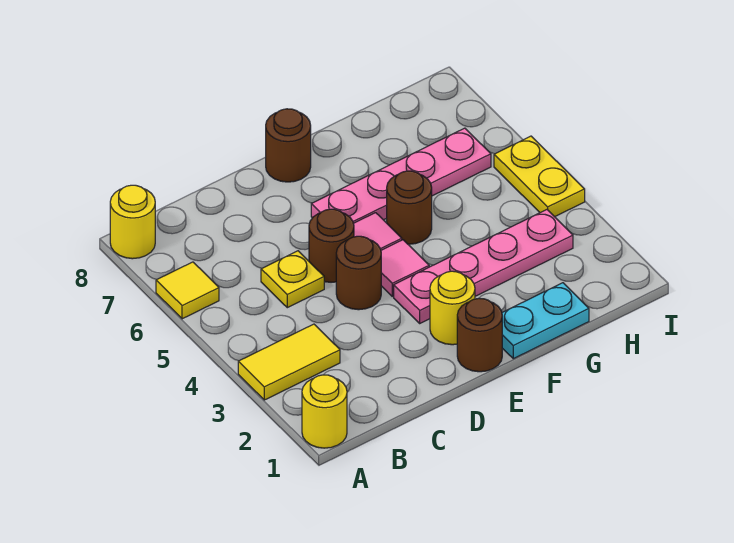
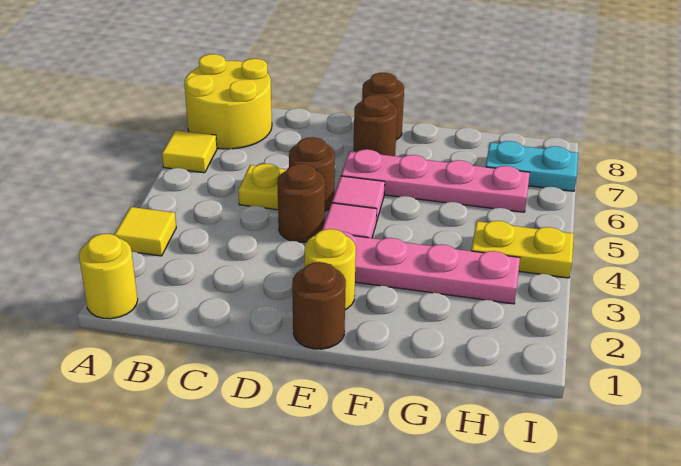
yellow 1x2 tile [238,324,340,400] -> yellow 1x1 tile [114,207,176,256]
yellow 1x1 round brick [110,185,155,259] -> yellow 2x2 round brick [184,54,272,149]
cyan 1x2 plate [502,283,589,359] -> cyan 1x2 plate moved to [486,141,578,191]
brown 1x1 round brick [387,171,432,244] -> brown 1x1 round brick moved to [353,95,397,156]
yellow 1x2 plate [494,136,585,217] -> yellow 1x2 plate turned to [471,221,574,278]

